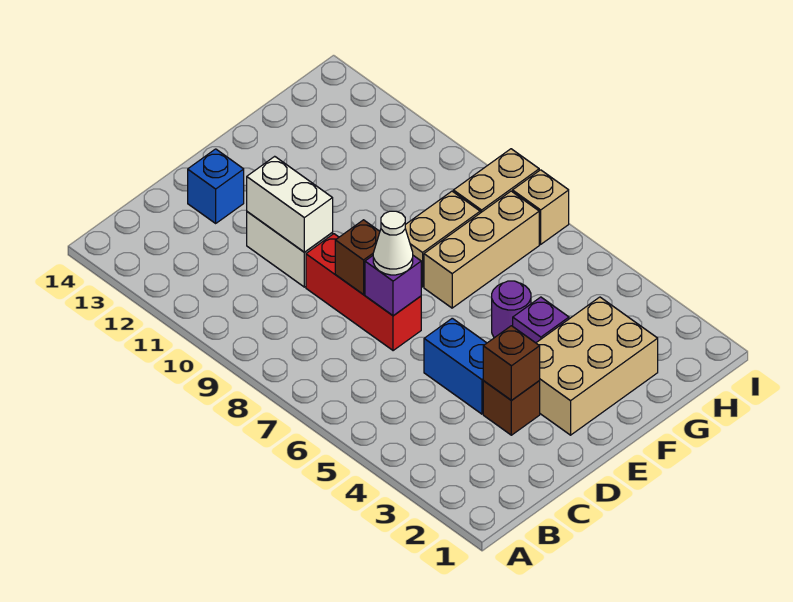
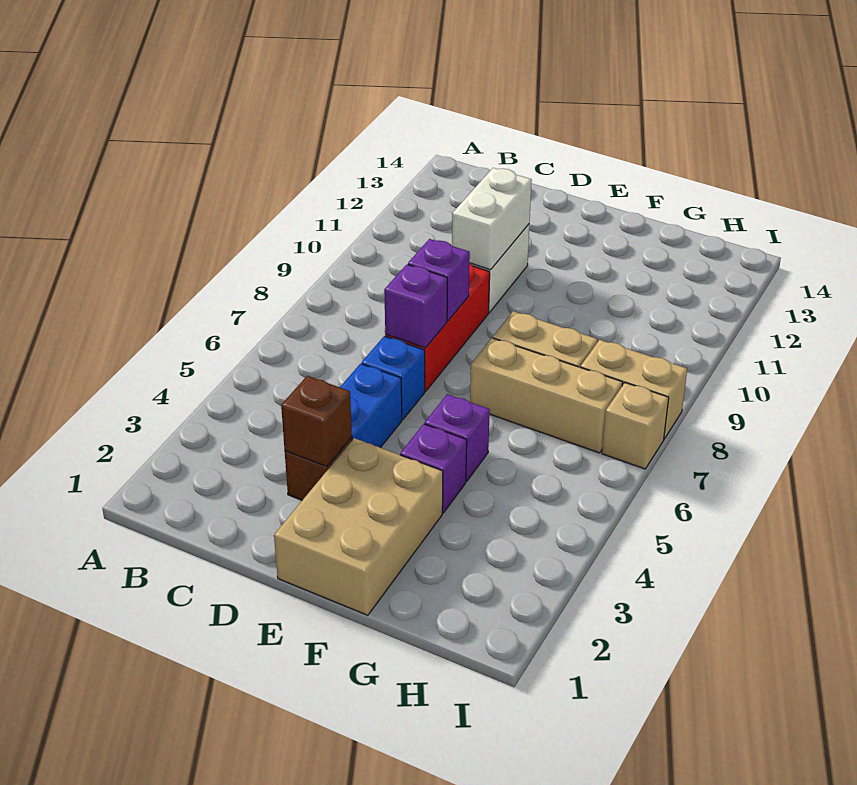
white 1x1 cone [373,211,413,275] -> none
brown 1x1 brick [335,220,380,295] -> purple 1x1 brick [408,239,470,321]
blue 1x1 brick [188,149,244,223] -> blue 1x1 brick moved to [362,336,425,420]
tan 2x3 brick [536,297,658,435] -> tan 2x3 brick turned to [274,438,443,615]
purple 1x1 round brick [492,281,531,338] -> purple 1x1 brick [425,394,490,481]

